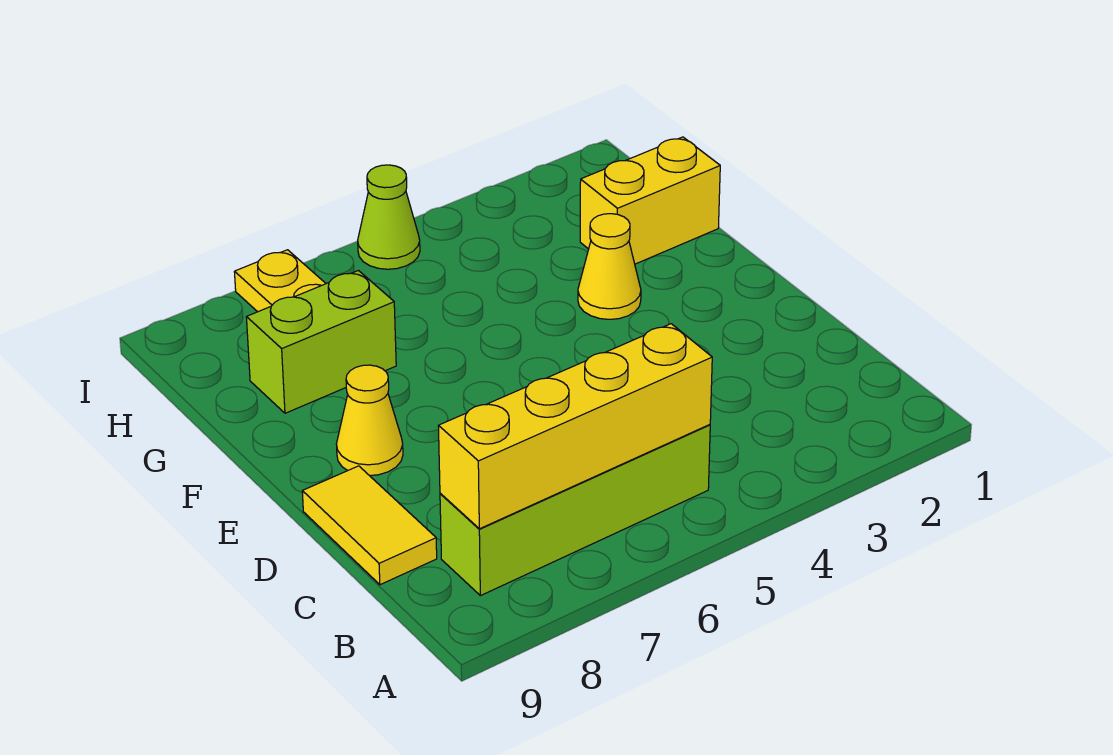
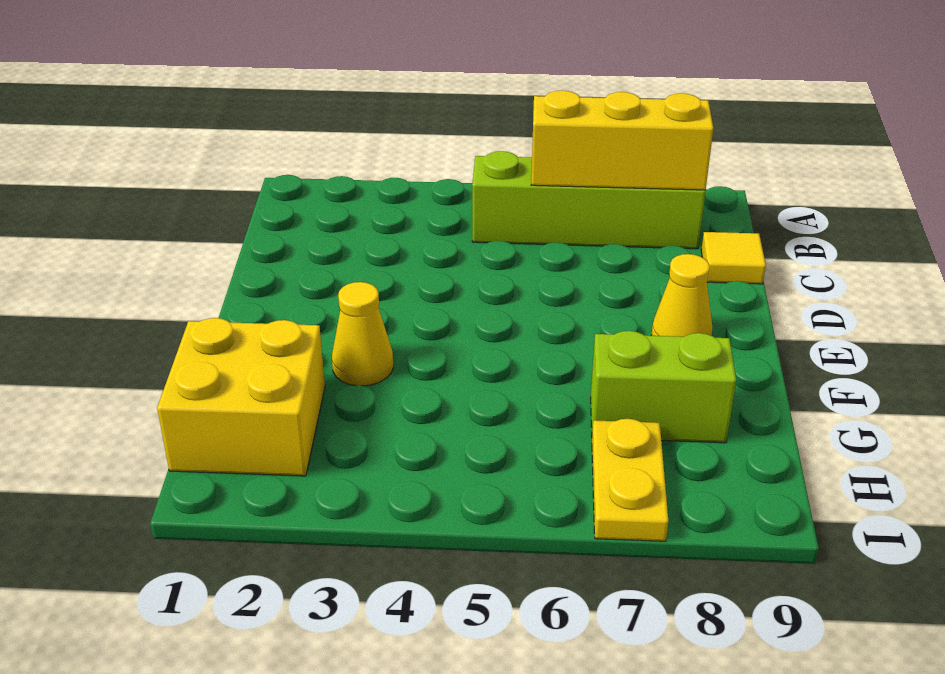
yellow 1x4 brick [439,324,712,529] -> yellow 1x3 brick [531,90,713,190]
yellow 1x2 tile [302,466,437,585] -> yellow 1x1 tile [701,232,766,284]
yellow 1x2 brick [580,137,720,264] -> yellow 2x2 brick [157,318,325,476]
lime 1x1 cone [358,165,420,269] -> none

